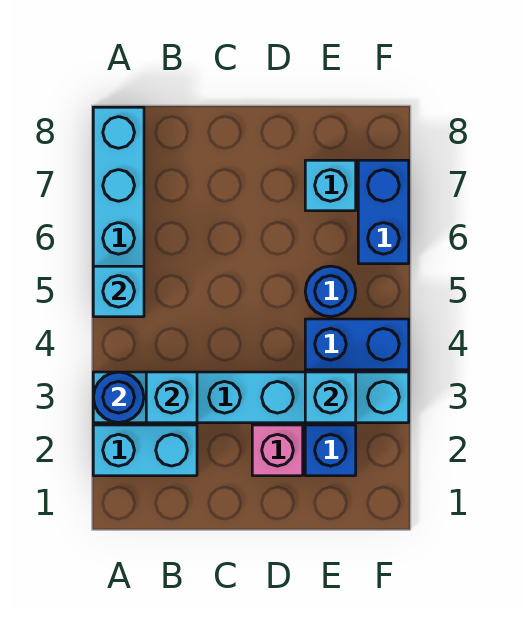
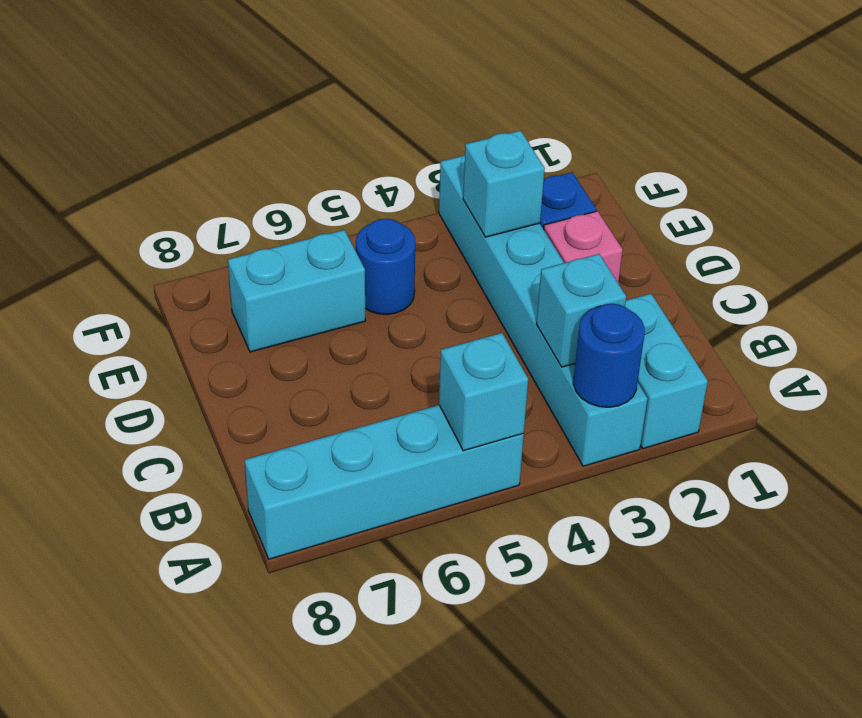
blue 1x2 brick [305,319,409,370] -> none
cyan 1x1 brick [305,160,356,211] -> cyan 1x2 brick [228,230,365,352]
blue 1x2 brick [358,160,409,264] -> none

